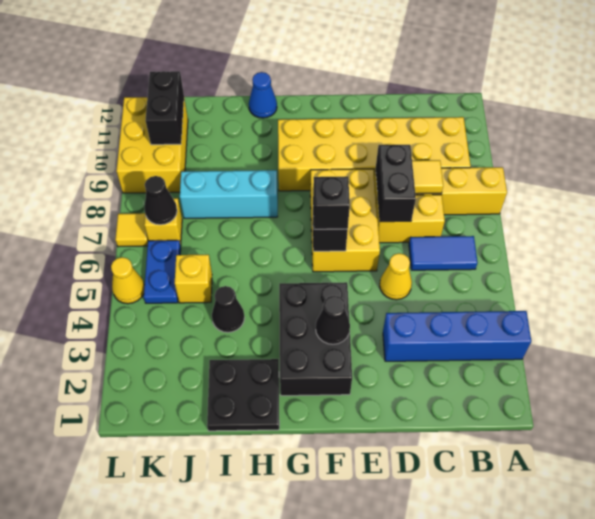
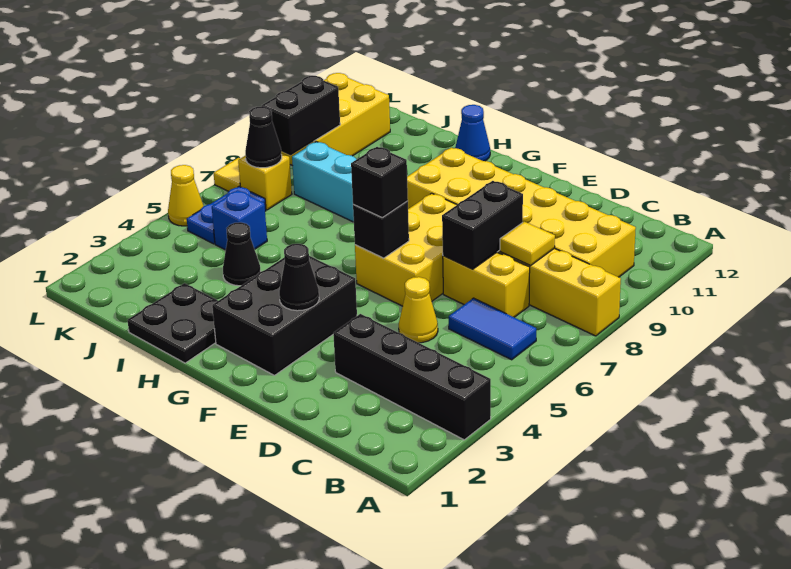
blue 1x4 brick [383,311,531,361] -> black 1x4 brick [333,314,491,440]
yellow 1x1 brick [175,255,212,303] -> blue 1x1 brick [212,190,267,250]
black 1x2 brick [146,71,184,145] -> black 1x2 brick moved to [262,76,340,155]

